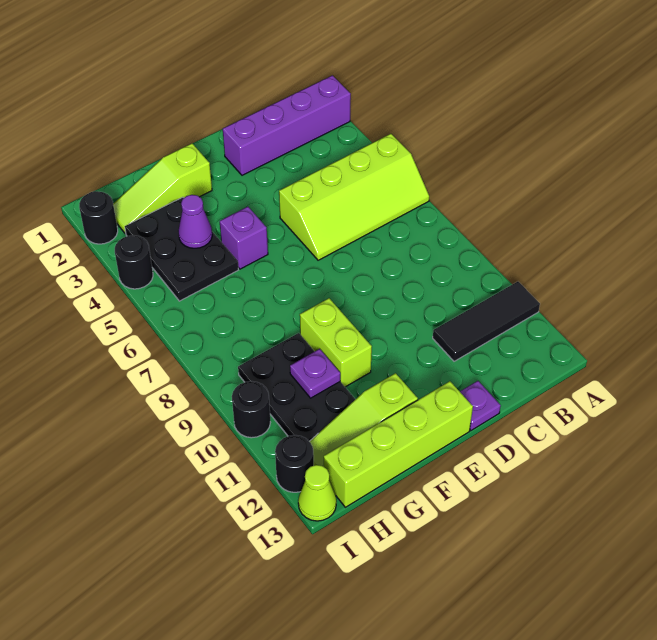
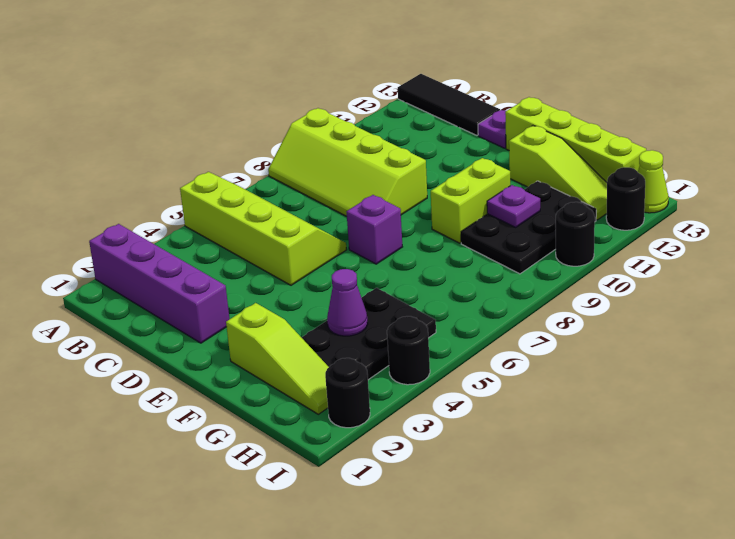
none -> lime 2x4 slope [268,108,427,216]
black 1x3 tile [433,282,540,361] -> black 1x3 tile moved to [398,74,500,135]
purple 1x1 brick [220,207,268,269] -> purple 1x1 brick moved to [346,195,402,264]

